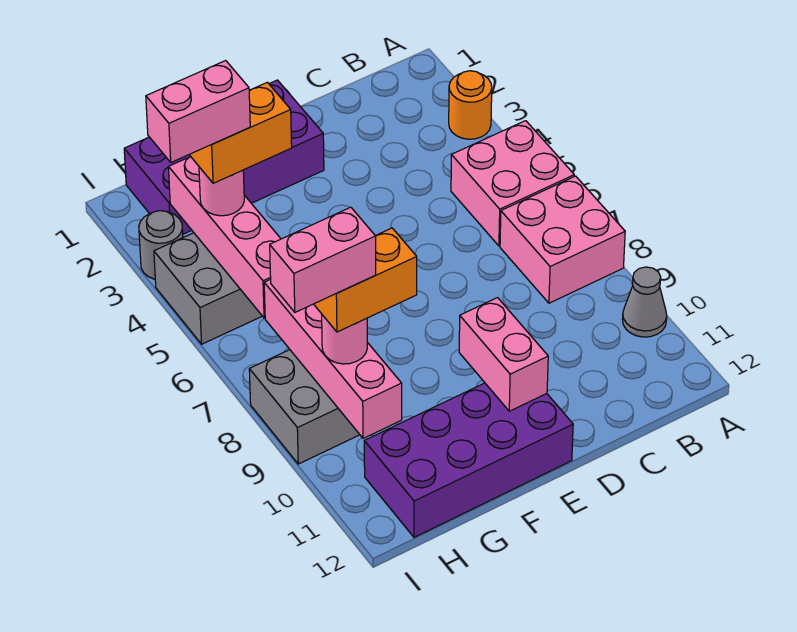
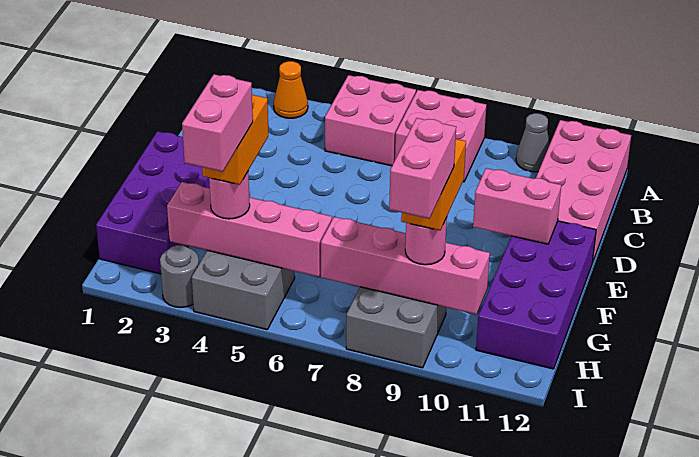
orange 1x1 round brick [449,71,492,139] -> orange 1x1 cone [274,61,308,118]
none -> pink 2x4 brick [536,120,631,263]

